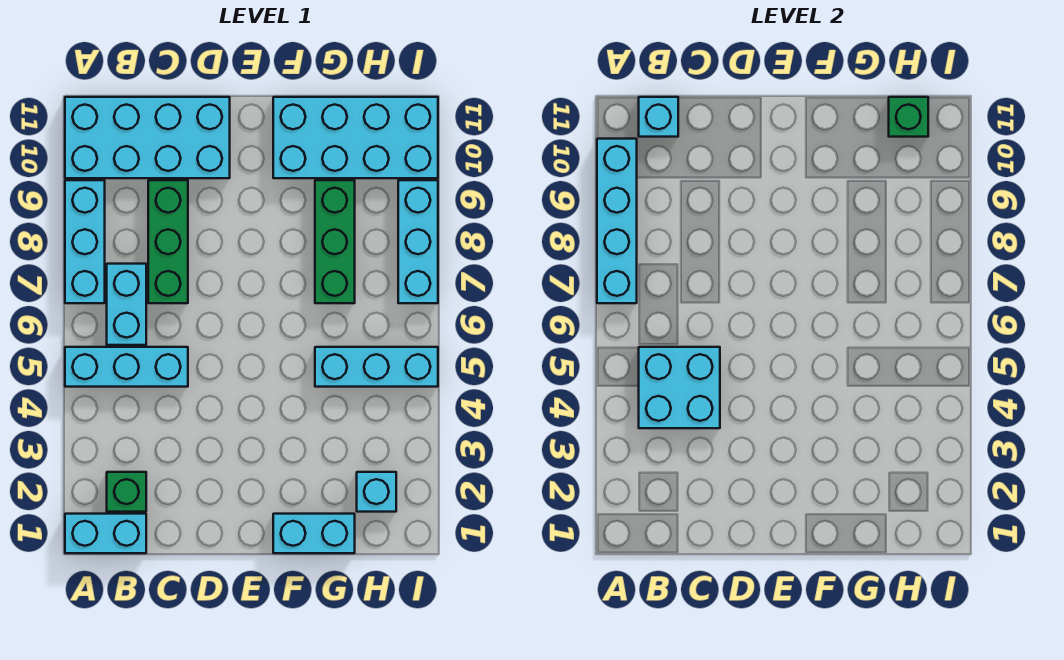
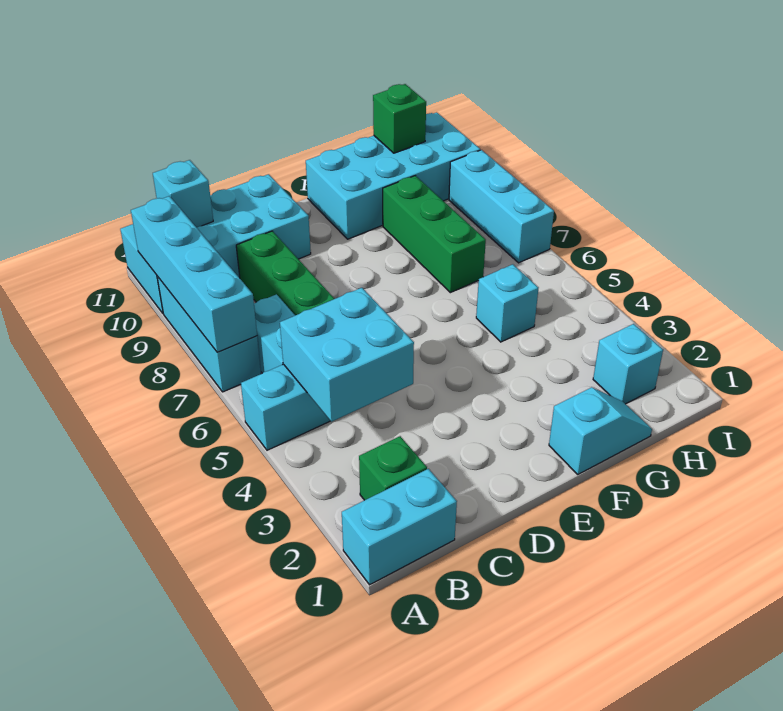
cyan 1x2 brick [273,514,355,553] -> cyan 1x2 slope [549,387,652,474]
cyan 1x3 brick [315,347,438,387] -> cyan 1x1 brick [476,264,538,342]

